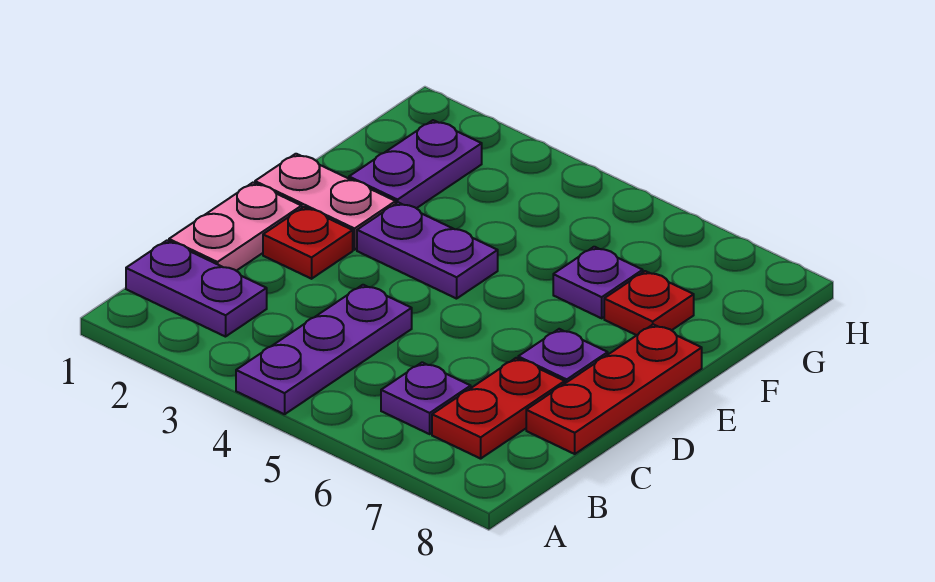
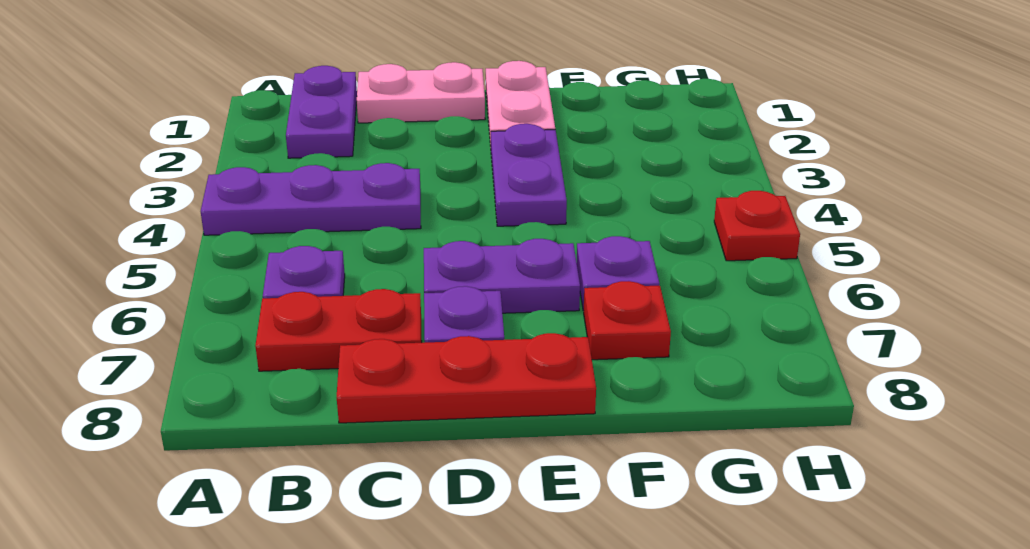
red 1x1 plate [263,207,353,279] -> red 1x1 plate moved to [714,191,800,261]
purple 1x2 plate [349,120,482,208] -> purple 1x2 plate moved to [424,239,580,313]

